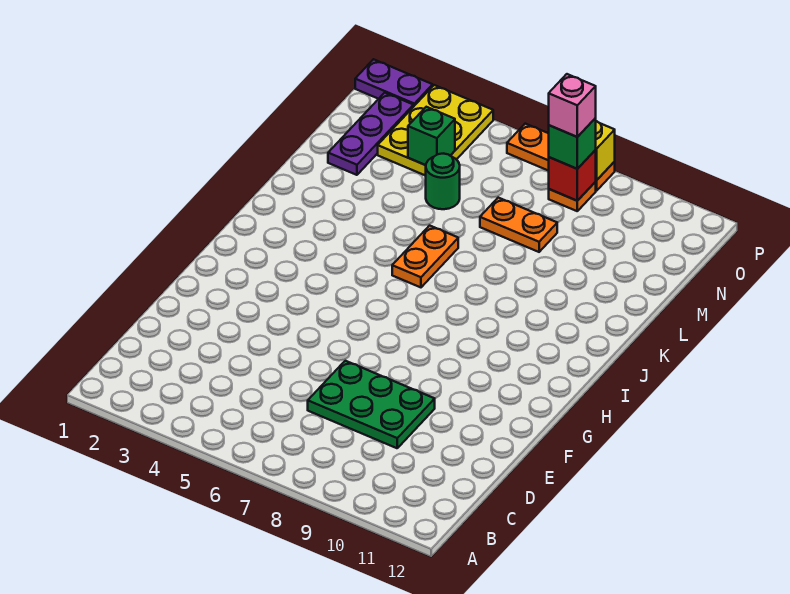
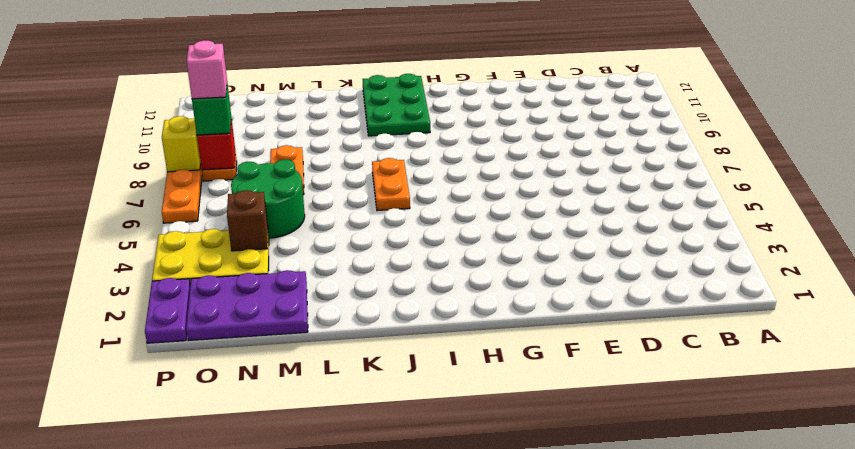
green 2x3 plate [308,361,435,448] -> green 2x3 plate moved to [363,74,430,136]
orange 1x2 plate [392,226,458,287] -> orange 1x2 plate turned to [372,158,410,211]
purple 1x3 plate [328,93,414,175] -> purple 2x3 plate [186,270,308,341]
green 1x1 round brick [426,154,460,209] -> green 2x2 round brick [231,160,305,238]
green 1x1 brick [408,107,455,165] -> brown 1x1 brick [227,190,268,251]

